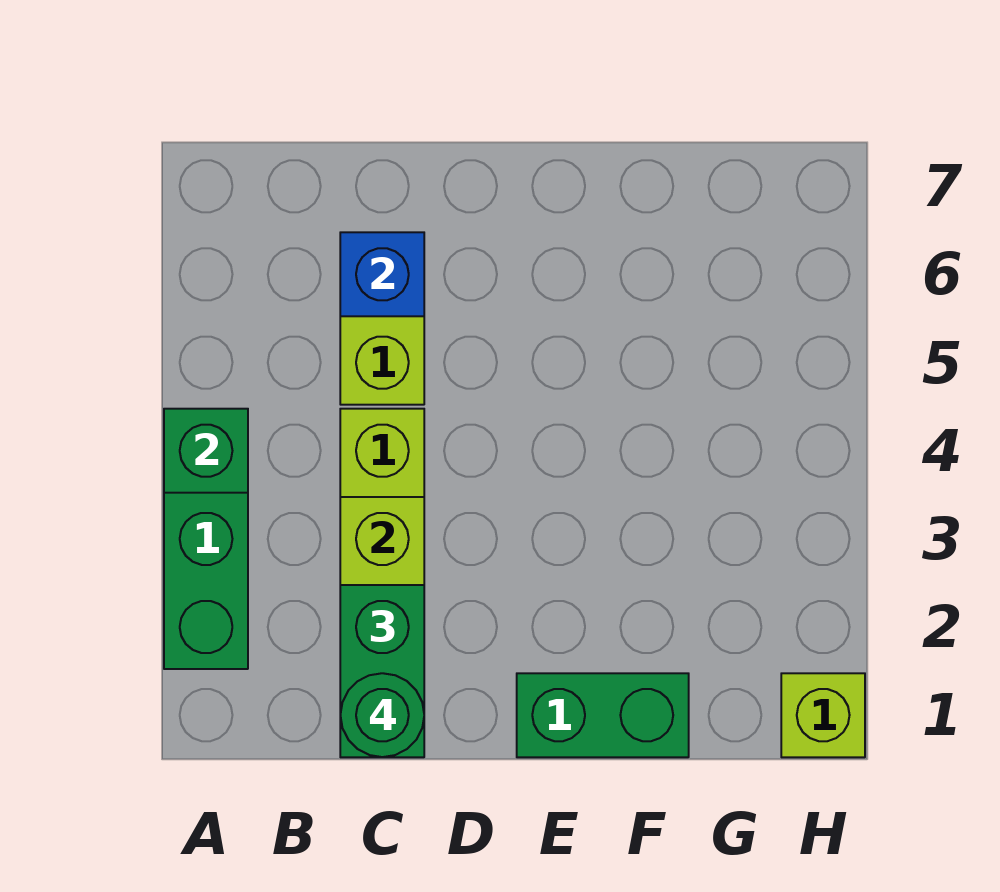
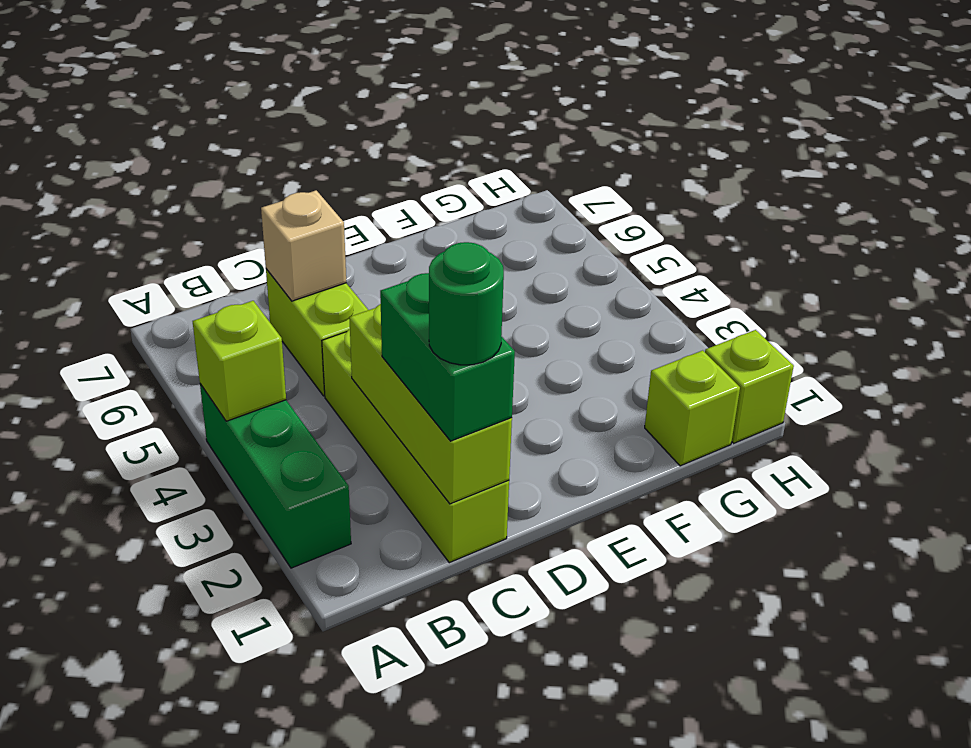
green 1x1 brick [164,409,248,493] -> lime 1x1 brick [193,301,286,421]
blue 1x1 brick [340,232,424,316] -> tan 1x1 brick [261,190,346,301]
green 1x2 brick [517,673,689,757] -> none
none -> lime 1x1 brick [645,350,740,466]

